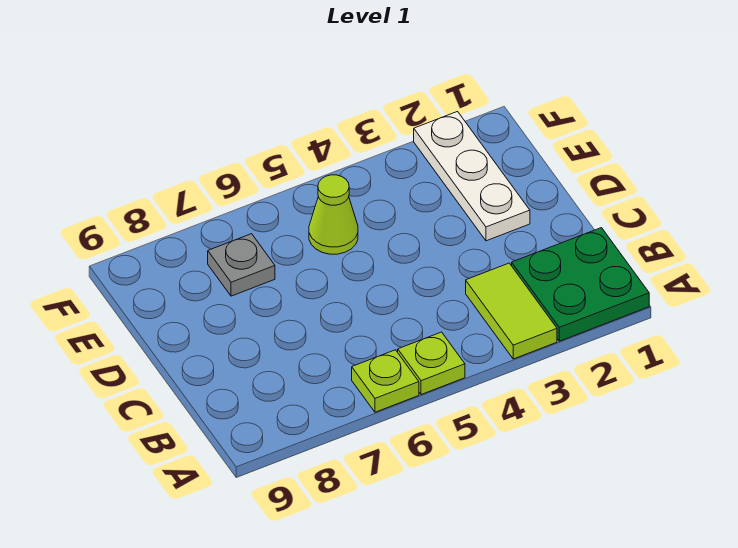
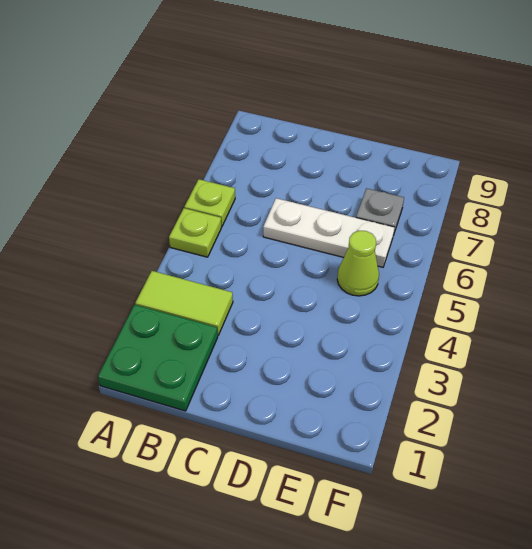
white 1x3 plate [414,112,530,241] -> white 1x3 plate moved to [263,198,395,267]

